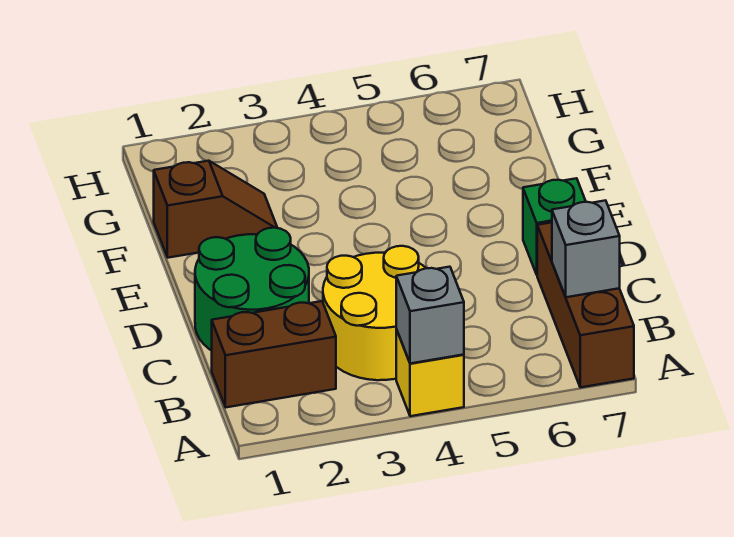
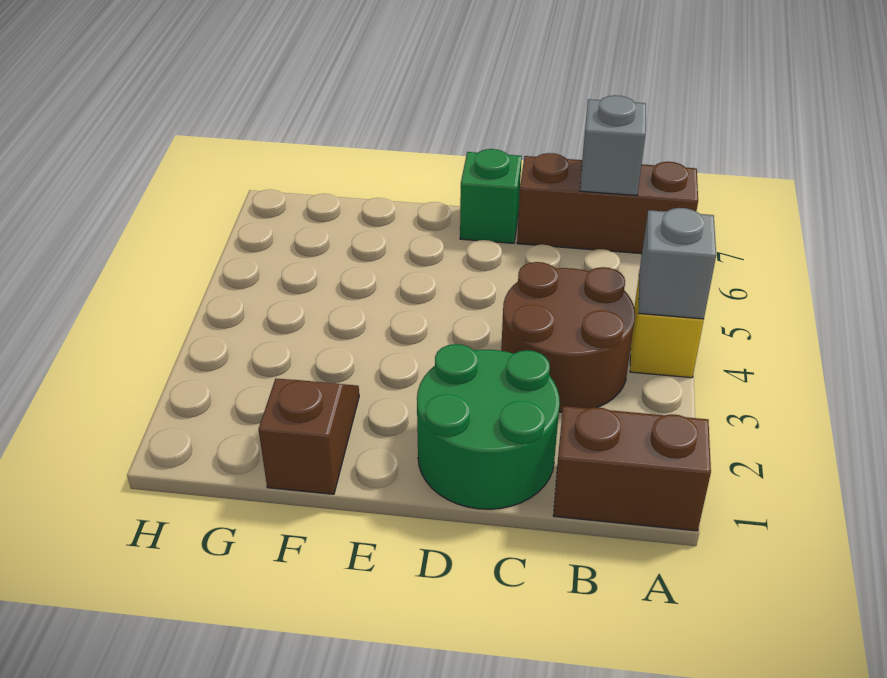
brown 1x2 brick [212,301,336,407] -> brown 1x2 brick turned to [553,406,711,531]
yellow 2x2 round brick [323,246,426,380] -> brown 2x2 round brick [501,262,635,412]

